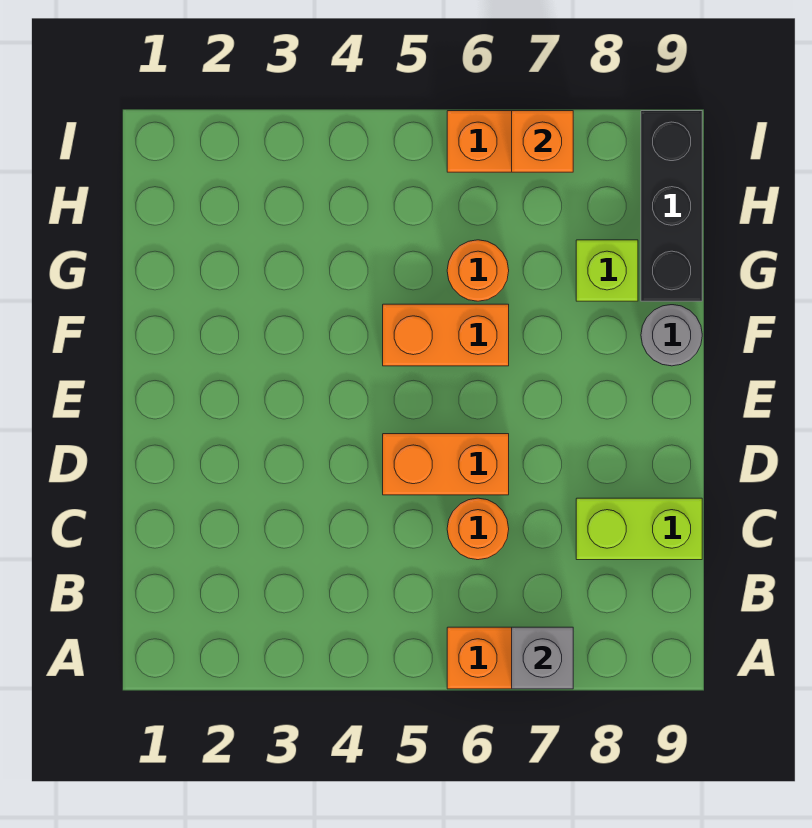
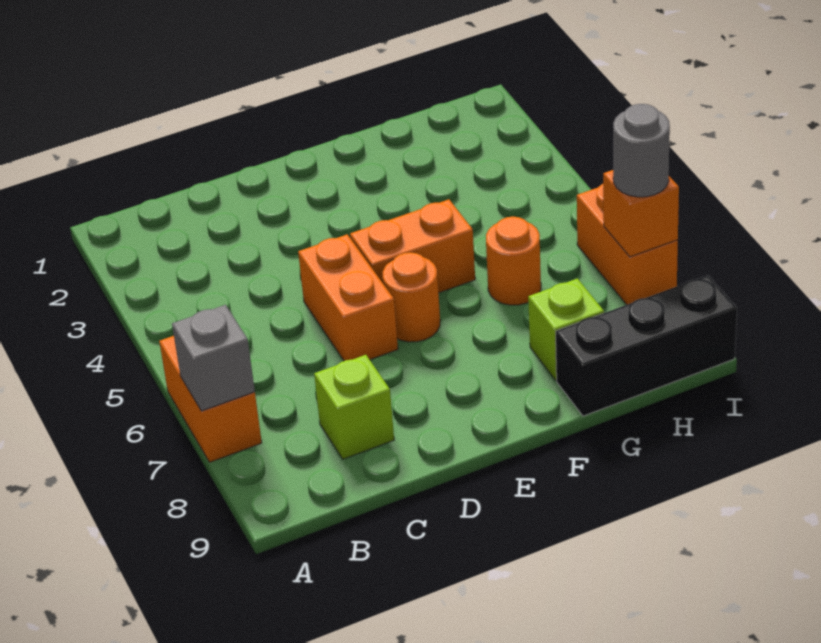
orange 1x1 round brick [447,498,509,560] -> orange 1x1 round brick moved to [383,252,440,342]
lime 1x2 brick [576,498,702,560] -> lime 1x1 brick [314,355,394,459]
orange 1x2 brick [383,304,509,366] -> orange 1x2 brick turned to [350,199,475,293]
grey 1x1 round brick [641,305,702,366] -> grey 1x1 round brick moved to [613,104,670,197]

